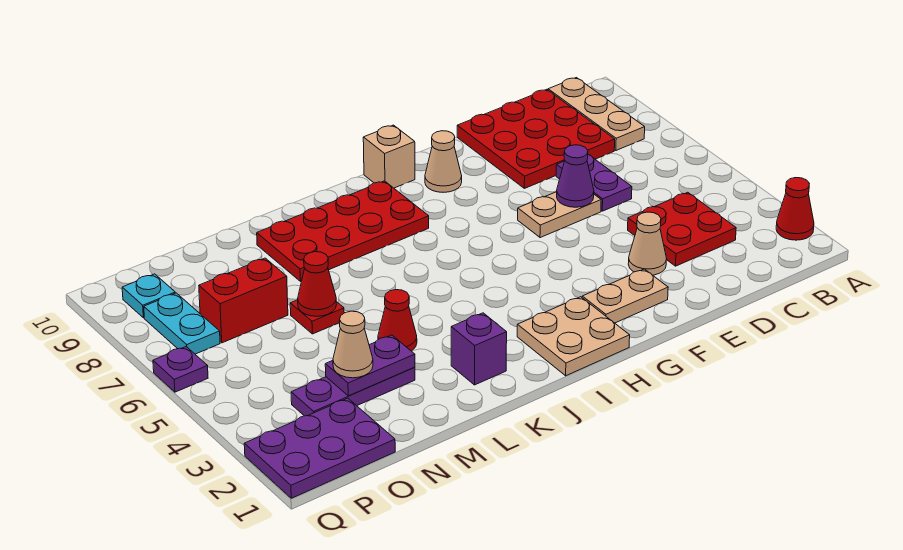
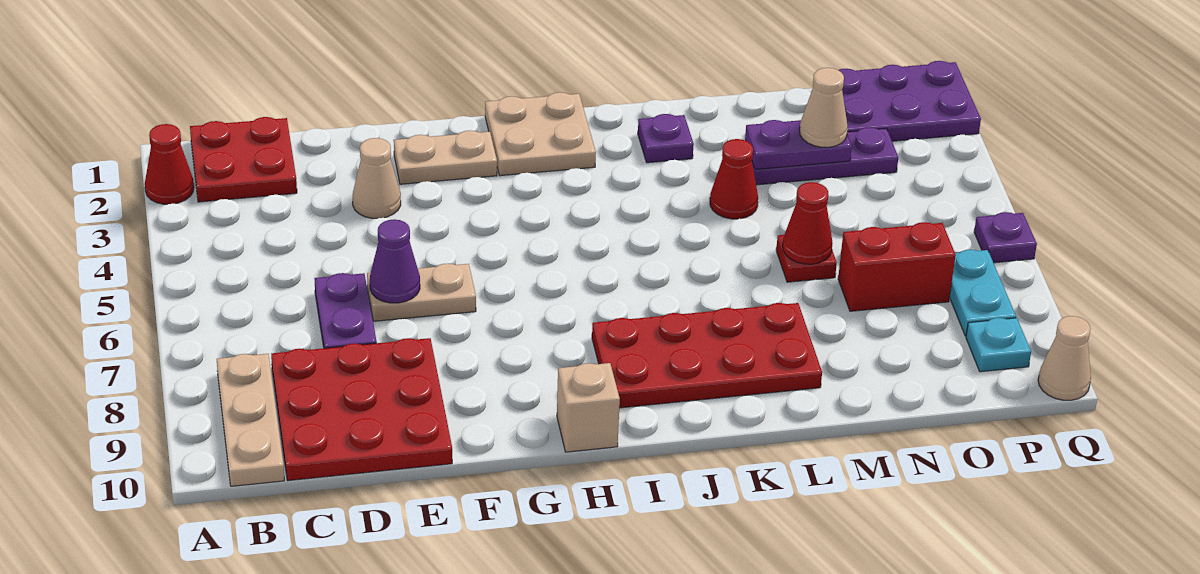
red 2x2 plate [628,192,736,266] -> red 2x2 plate moved to [190,117,297,202]
tan 1x1 cone [425,131,462,192] -> tan 1x1 cone moved to [1038,316,1091,400]
purple 1x1 brick [451,313,507,385] -> purple 1x1 plate [638,114,694,163]

